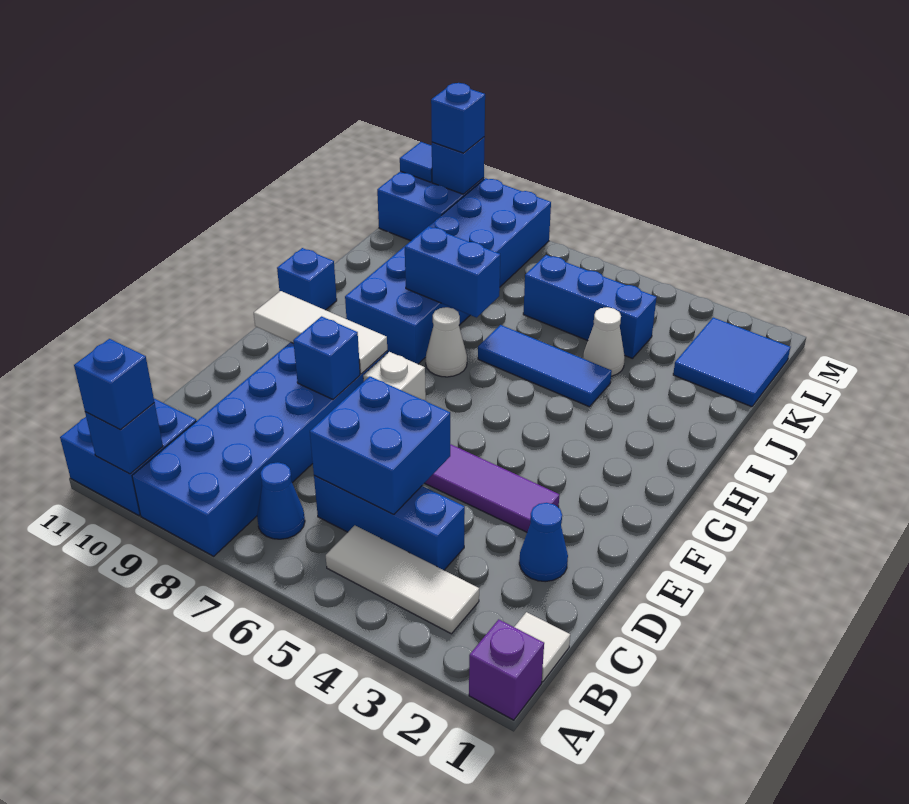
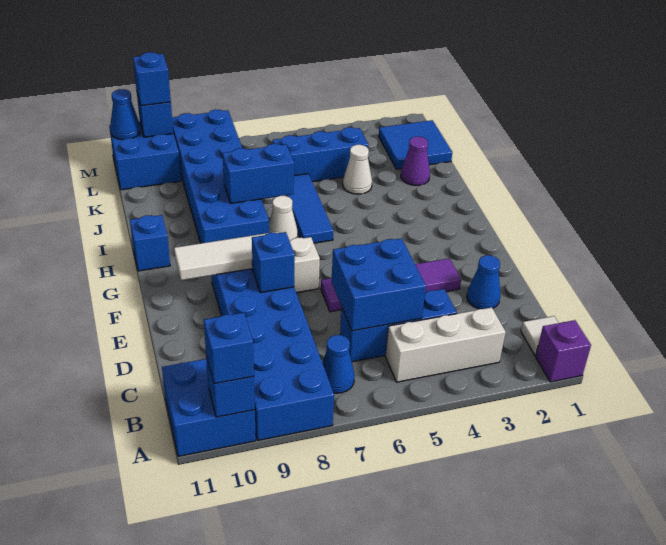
white 1x3 tile [326,525,479,634] -> white 1x3 brick [385,307,506,382]
blue 1x3 tile [478,325,612,407] -> blue 1x3 tile turned to [285,174,333,243]
none -> purple 1x1 cone [401,137,430,185]
blue 1x1 tile [400,142,432,182] -> blue 1x1 cone [110,89,140,140]

